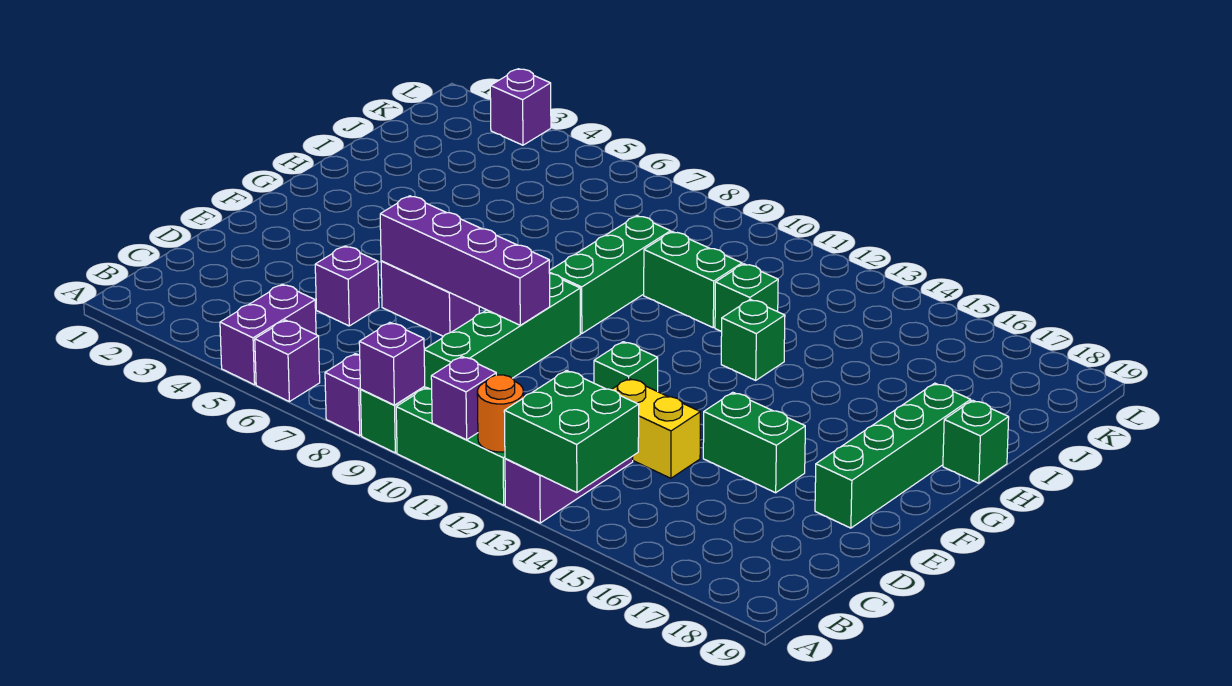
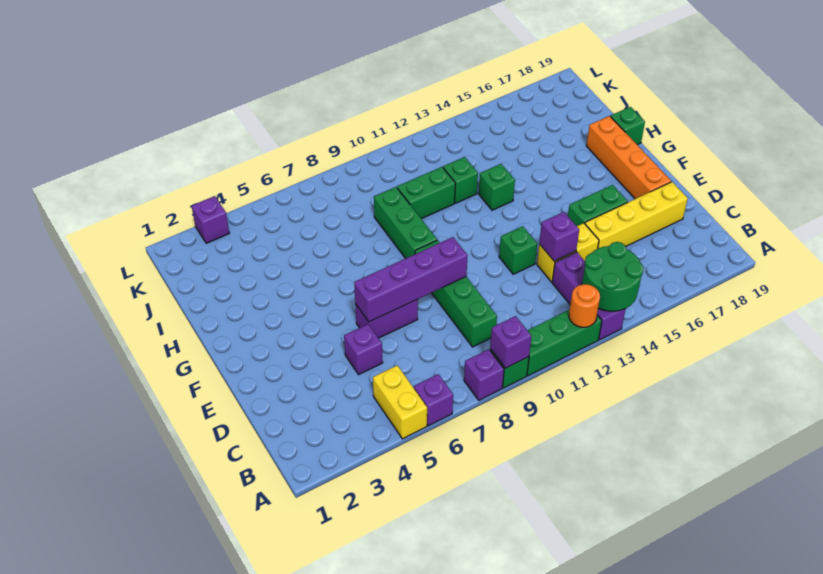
purple 1x2 brick [220,284,316,385] -> yellow 1x2 brick [373,365,427,439]
purple 1x1 brick [431,357,496,440] -> purple 1x1 brick moved to [539,212,579,261]
green 2x2 brick [504,371,639,493] -> green 2x2 round brick [582,242,644,311]
none -> yellow 1x4 brick [585,182,688,248]
green 1x4 brick [815,383,971,528] -> orange 1x4 brick [587,116,671,199]

